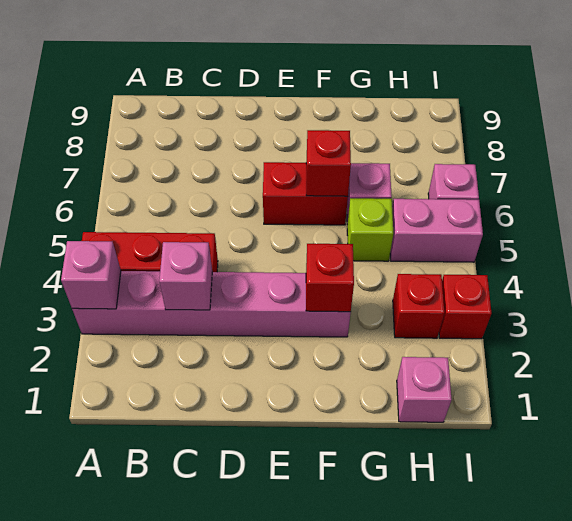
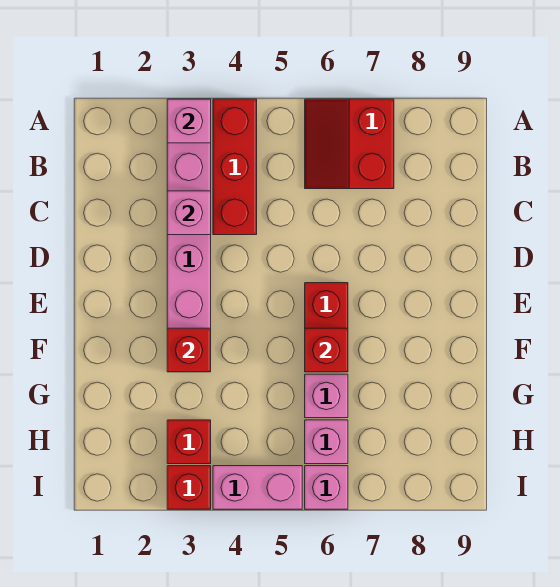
none -> red 2x2 slope [305,99,394,189]
lime 1x1 brick [347,198,393,261] -> none
pink 1x1 brick [397,357,452,422] -> pink 1x1 brick moved to [305,420,348,464]
pink 1x2 brick [390,199,483,262] -> pink 1x2 brick turned to [213,466,302,509]

